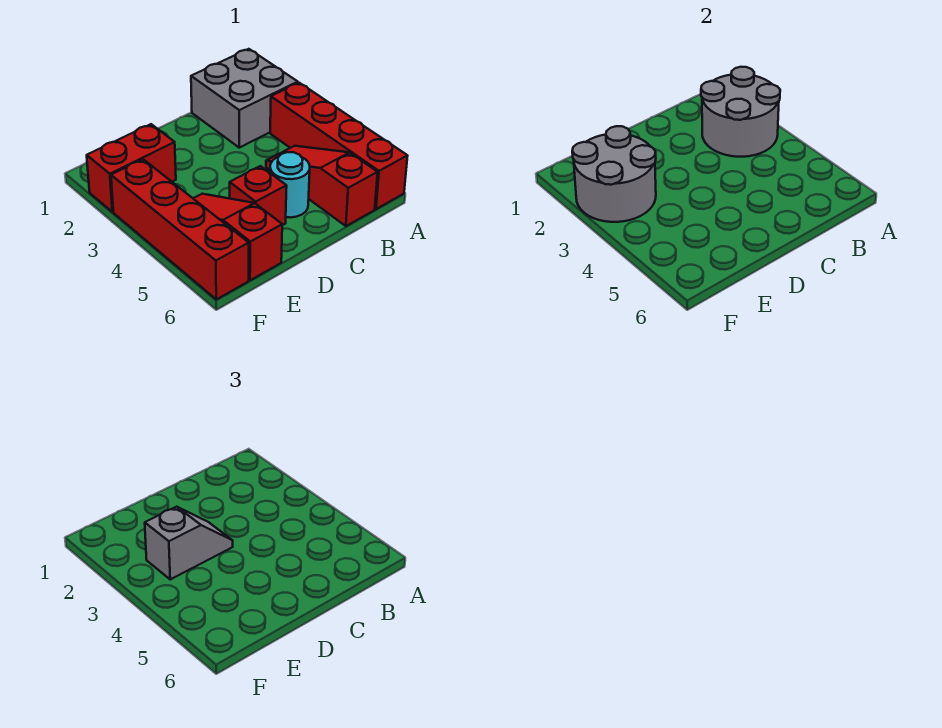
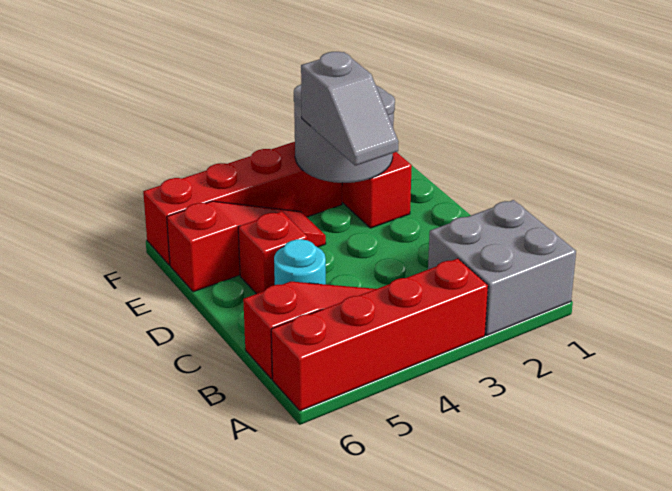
grey 2x2 round brick [701,67,780,157] -> none

